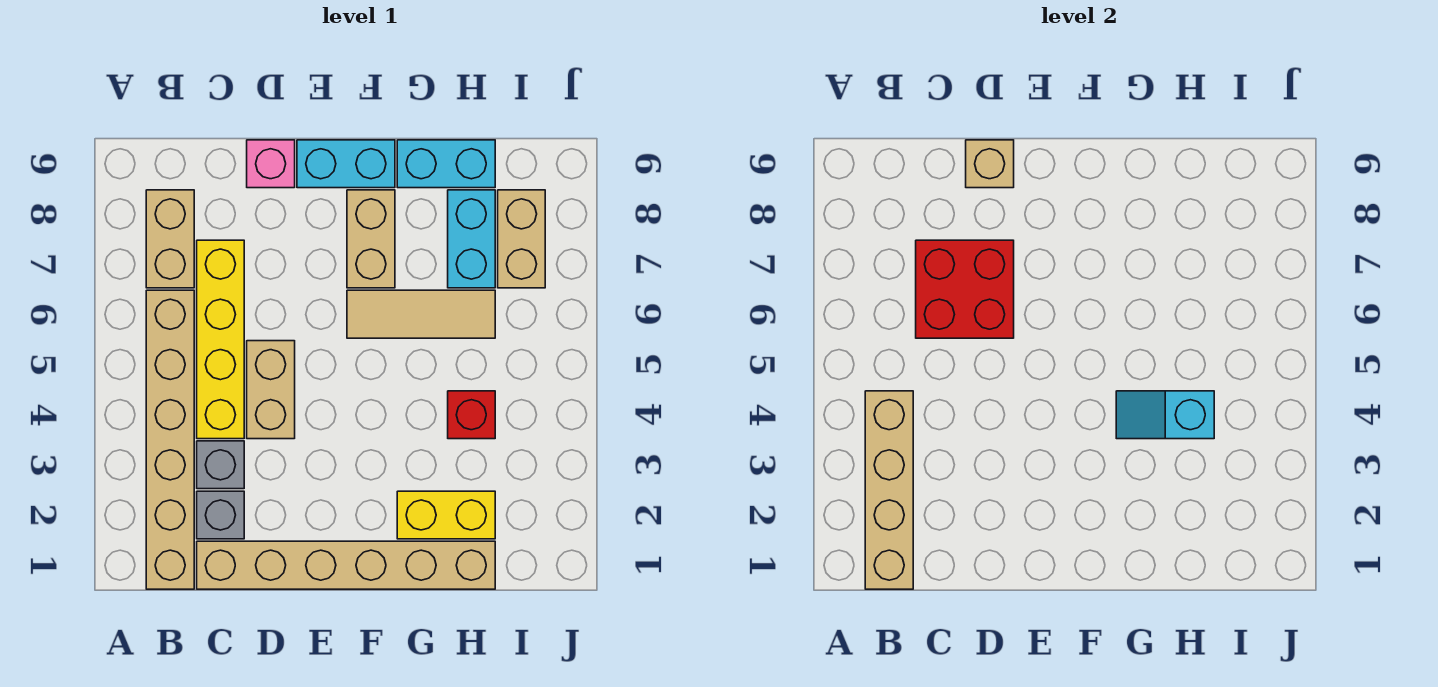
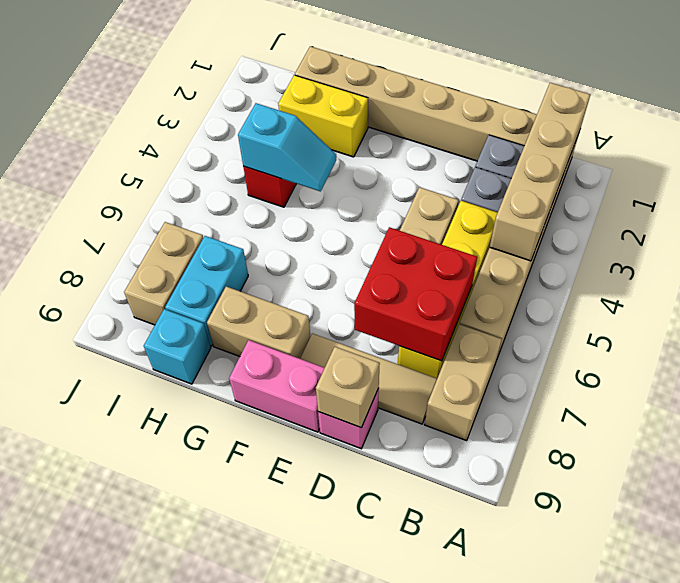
cyan 1x2 brick [297,140,395,188] -> pink 1x2 brick [229,340,324,432]
tan 1x3 tile [347,290,495,338] -> tan 1x3 tile moved to [300,334,437,424]
tan 1x2 brick [347,190,395,288] -> tan 1x2 brick turned to [207,287,310,359]
cyan 1x2 brick [397,140,495,188] -> cyan 1x1 brick [144,309,211,384]

